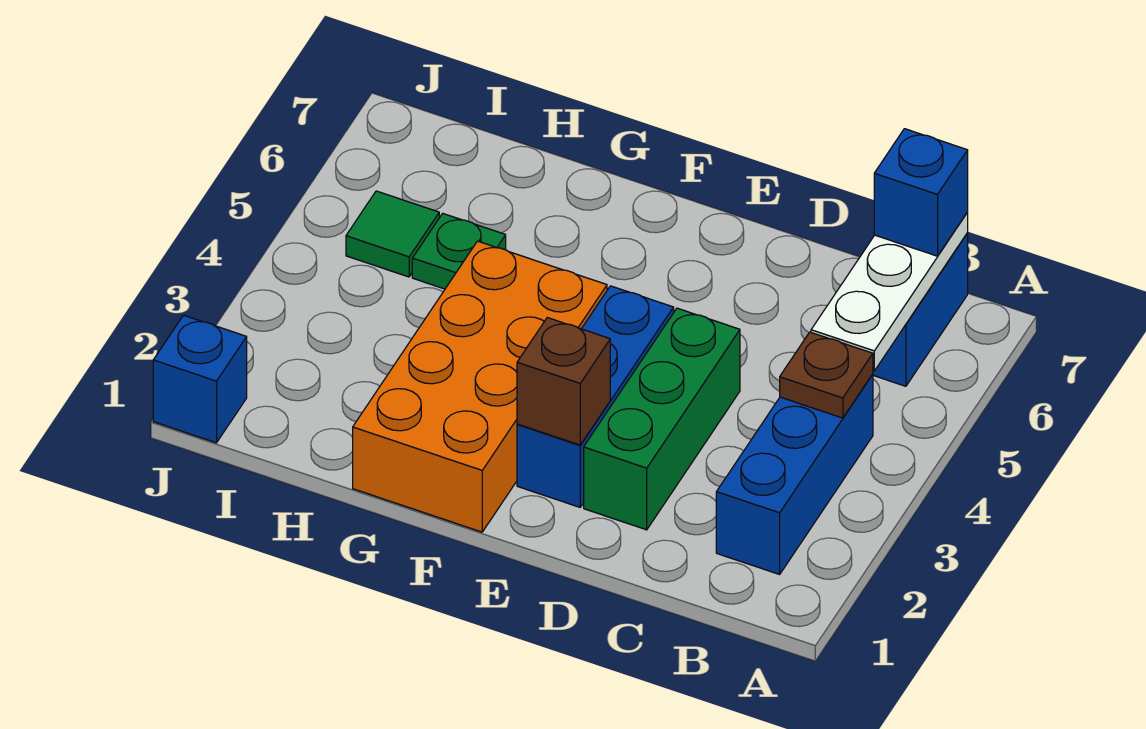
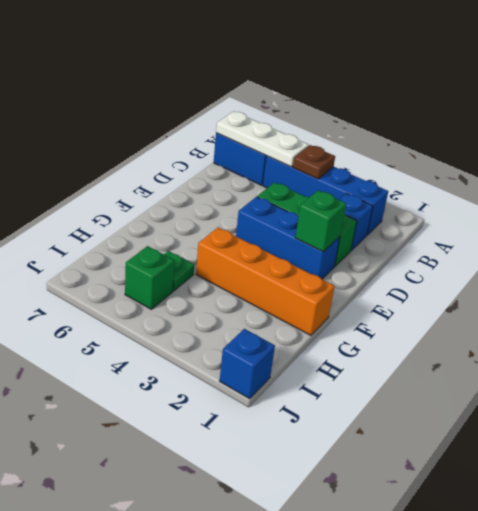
blue 1x3 brick [716,374,873,574] -> blue 1x4 brick [263,156,388,235]
blue 1x1 brick [874,129,968,256] -> blue 1x1 brick moved to [339,193,373,251]
brown 1x1 brick [517,318,610,445] -> green 1x1 brick [295,191,346,252]
orange 2x4 brick [353,241,607,532] -> orange 1x4 brick [196,228,335,335]
green 1x1 tile [346,191,439,277] -> green 1x1 brick [125,246,174,309]

